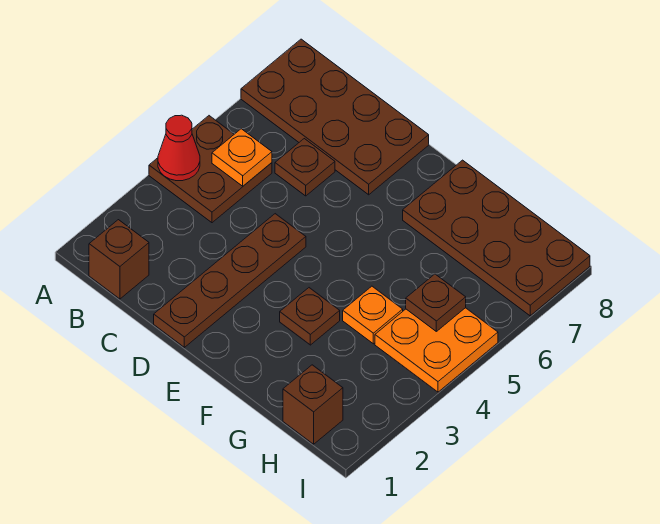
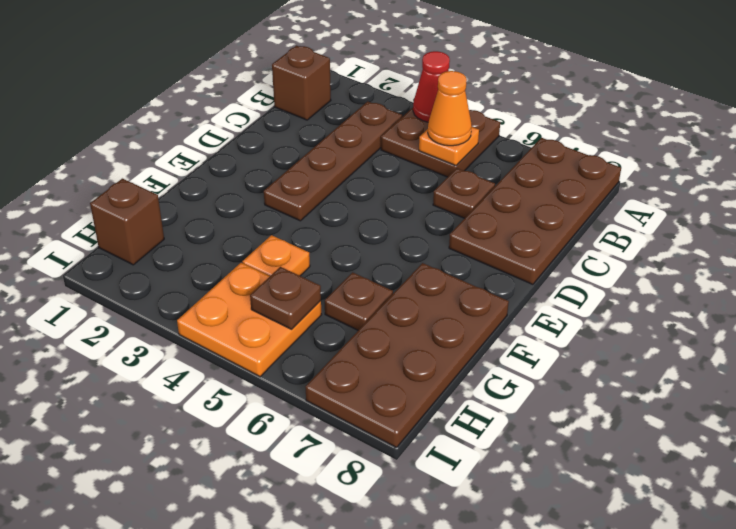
none -> orange 1x1 cone [428,71,472,146]
brown 1x4 plate [154,214,306,347] -> brown 1x4 plate turned to [264,101,402,221]
brown 1x1 plate [280,288,340,345] -> brown 1x1 plate moved to [325,272,393,330]

